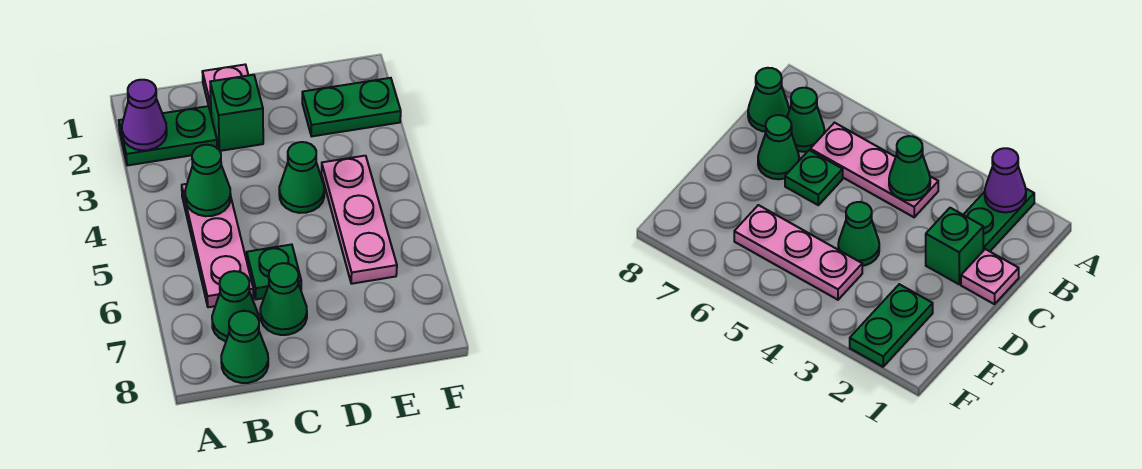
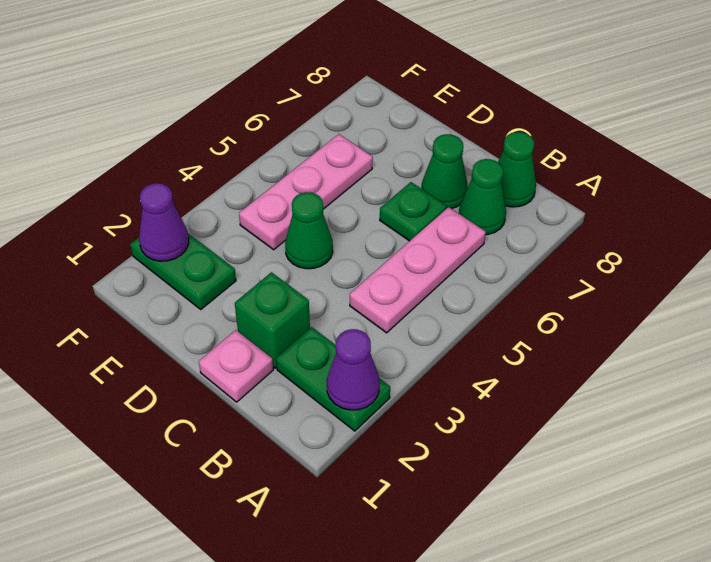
green 1x1 cone [185,145,231,216] -> none
none -> purple 1x1 cone [139,183,189,261]

